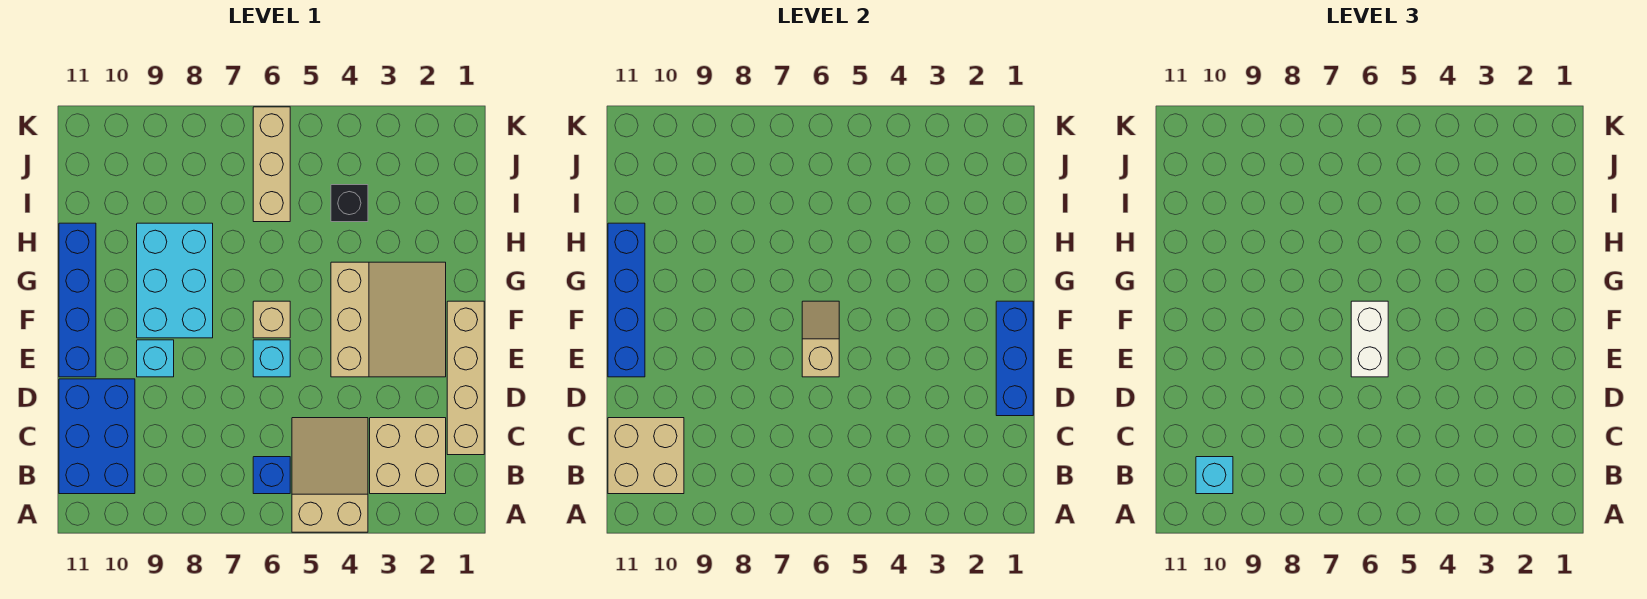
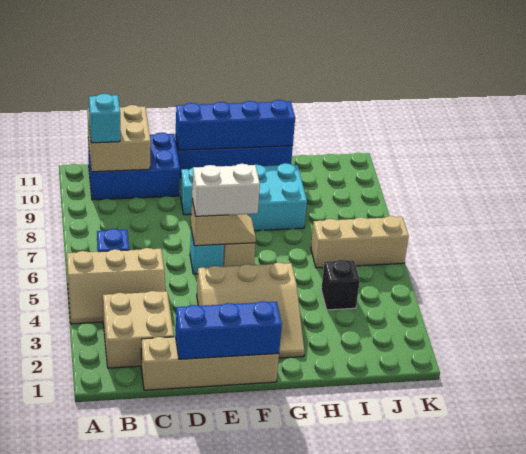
tan 2x3 slope [292,418,368,532] -> tan 2x3 slope turned to [67,248,165,324]

